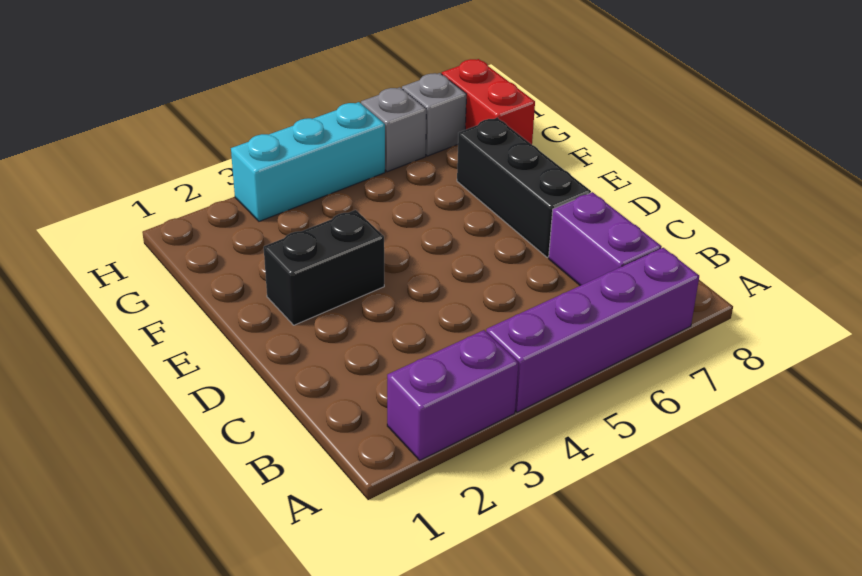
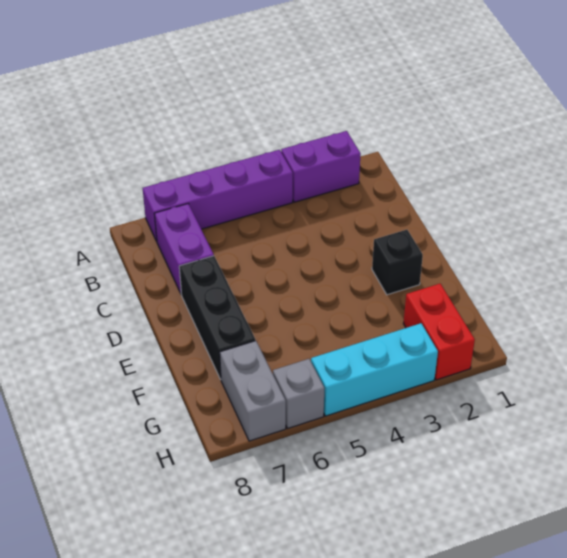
black 1x2 brick [264,210,384,325] -> black 1x1 brick [372,230,423,295]
red 1x2 brick [442,59,535,145] -> red 1x2 brick moved to [403,284,475,380]
grey 1x1 brick [402,73,467,156] -> grey 1x2 brick [220,341,286,441]

